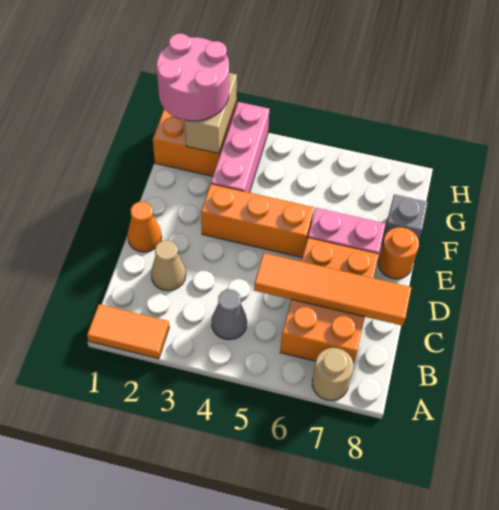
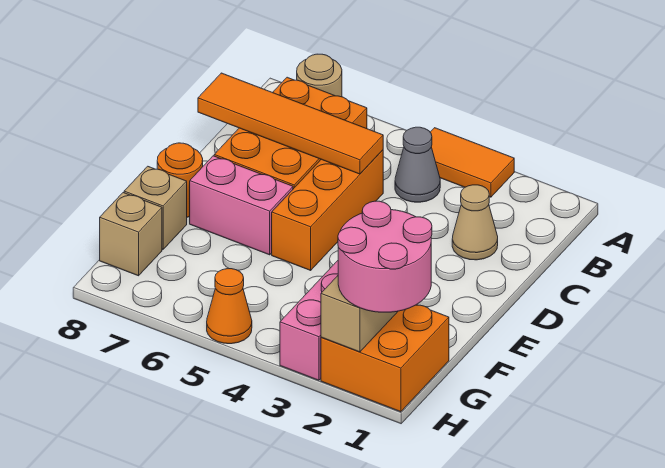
orange 1x2 tile [87,304,169,359] -> orange 1x2 tile moved to [430,128,514,197]
orange 1x1 cone [127,202,162,252] -> orange 1x1 cone moved to [207,269,252,344]
orange 1x3 brick [201,184,314,257] -> orange 1x3 brick turned to [272,150,383,270]
grey 1x1 brick [382,194,428,245] -> tan 1x1 brick [124,166,187,249]
none -> tan 1x1 brick [100,193,162,276]

